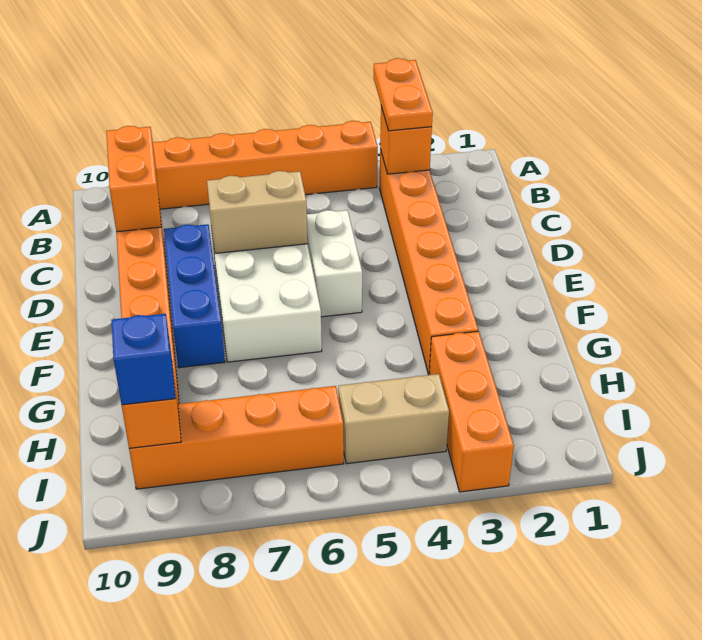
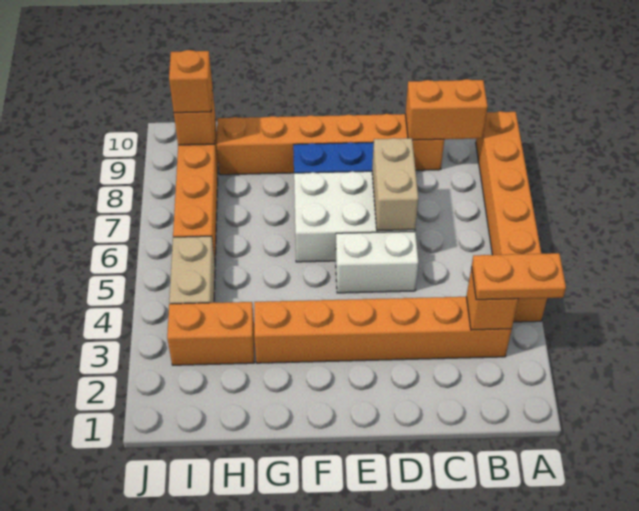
orange 1x3 brick [429,331,514,492] -> orange 1x2 brick [167,302,254,365]
blue 1x1 brick [111,314,176,405] -> orange 1x1 brick [169,50,212,113]

